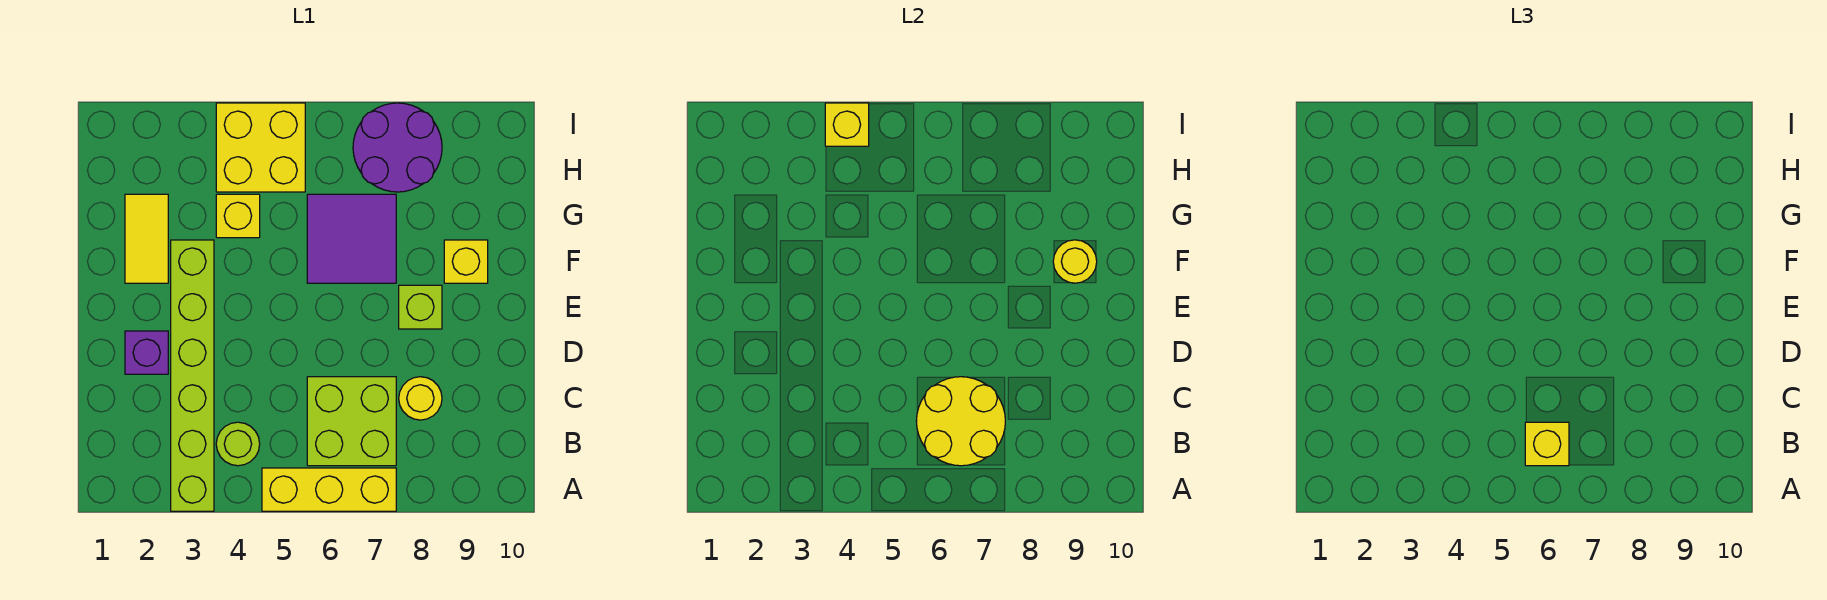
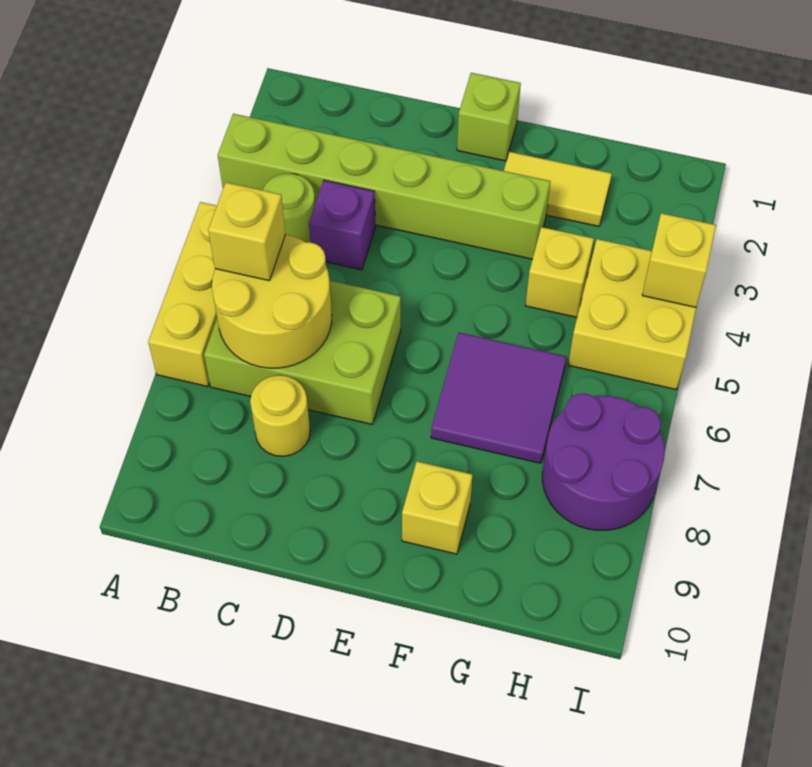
lime 2x2 brick [307,377,396,466] -> lime 2x3 brick [204,280,401,424]
purple 1x1 brick [125,331,168,374] -> purple 1x1 brick moved to [309,180,376,270]
lime 1x1 brick [399,285,442,329] -> lime 1x1 brick moved to [457,73,521,161]
yellow 1x1 round brick [1053,240,1097,283] -> none

